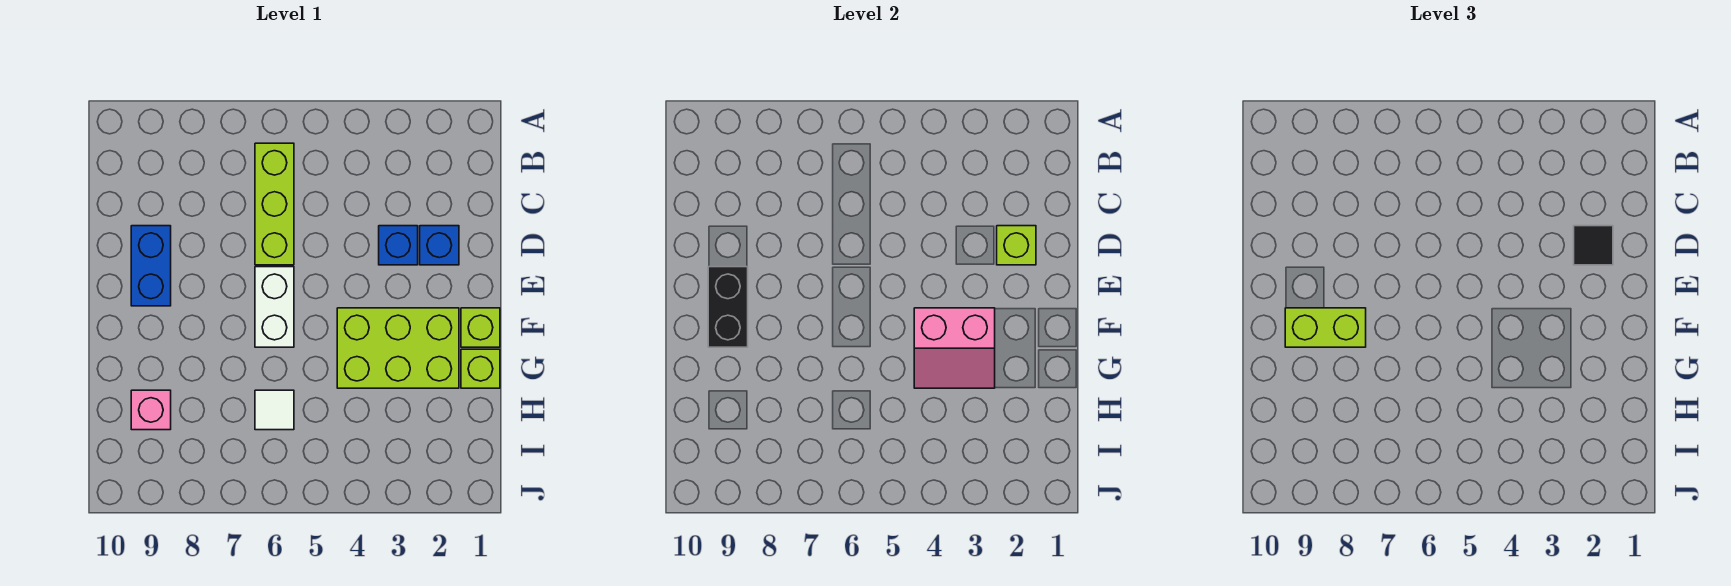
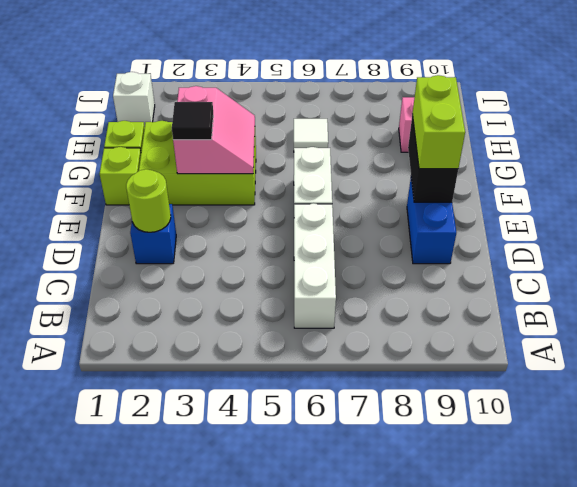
lime 1x3 brick [255,143,294,265] -> white 1x3 brick [294,204,336,328]
lime 1x1 brick [997,226,1036,265] -> lime 1x1 round brick [126,169,171,232]
black 1x1 tile [1574,226,1613,265] -> black 1x1 tile moved to [172,102,213,140]
blue 1x1 brick [379,226,418,265] -> none
pink 2x2 slope [914,308,995,388] -> pink 2x2 slope turned to [173,86,255,174]
lime 1x2 brick [1285,308,1366,347] -> lime 1x2 brick turned to [412,75,465,169]
none -> white 1x1 brick [113,72,155,127]

